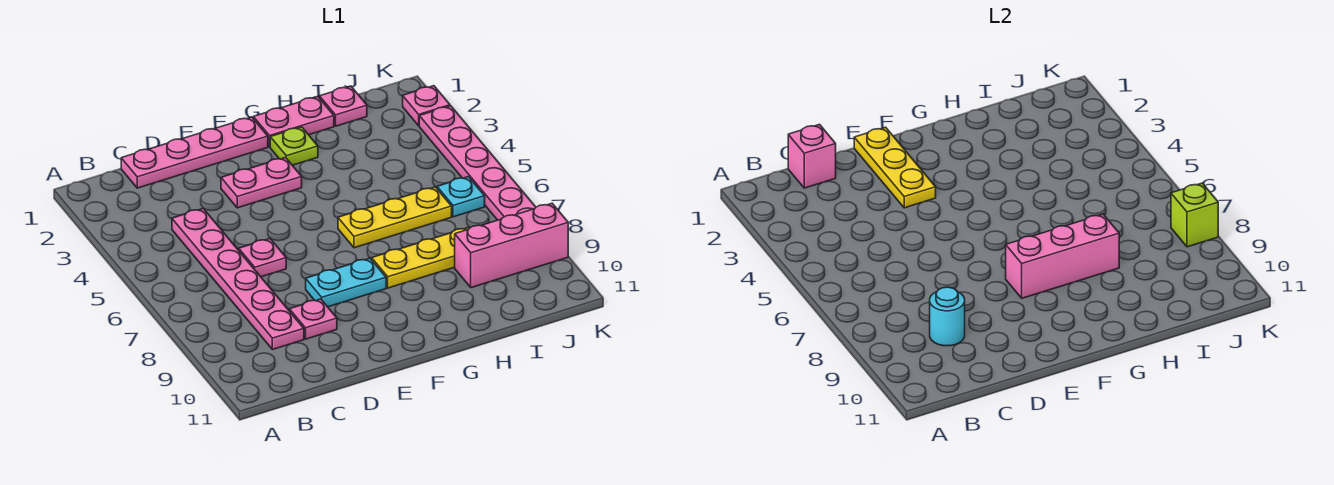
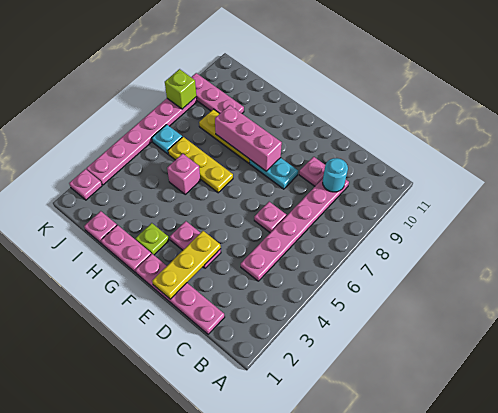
pink 1x1 brick [788,124,836,188] -> pink 1x1 brick moved to [167,154,200,194]
pink 1x3 brick [455,203,568,288] -> pink 1x3 plate [191,73,244,113]

